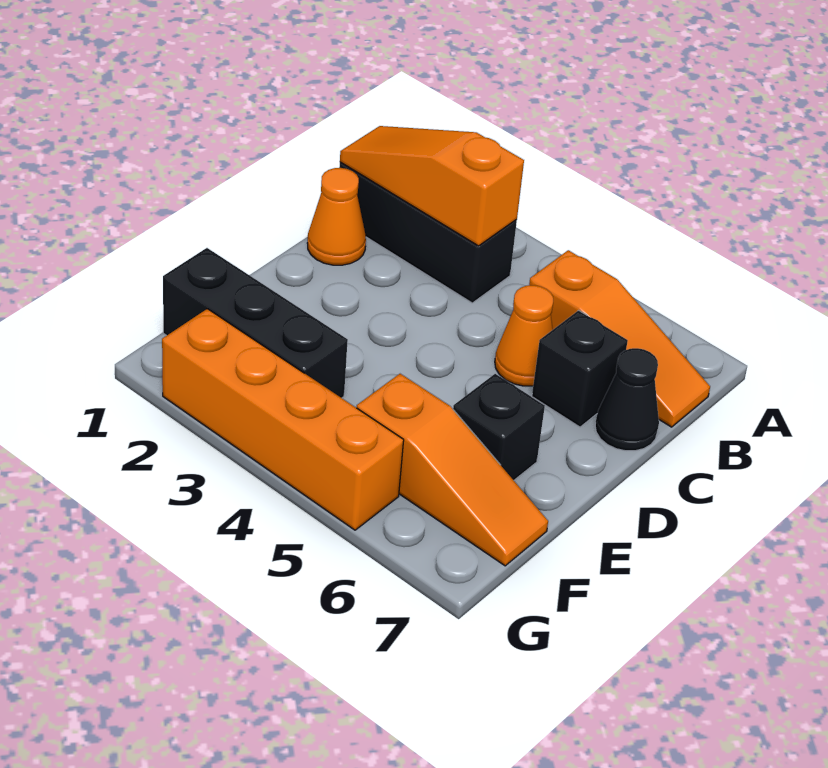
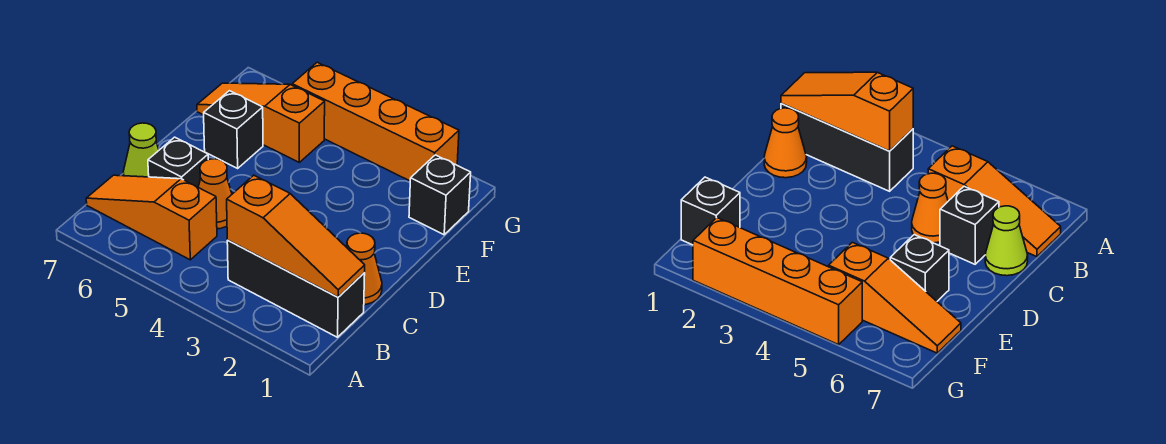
black 1x1 cone [595,348,659,451] -> lime 1x1 cone [123,123,159,177]
black 1x3 brick [163,248,348,398] -> black 1x1 brick [409,155,471,235]

